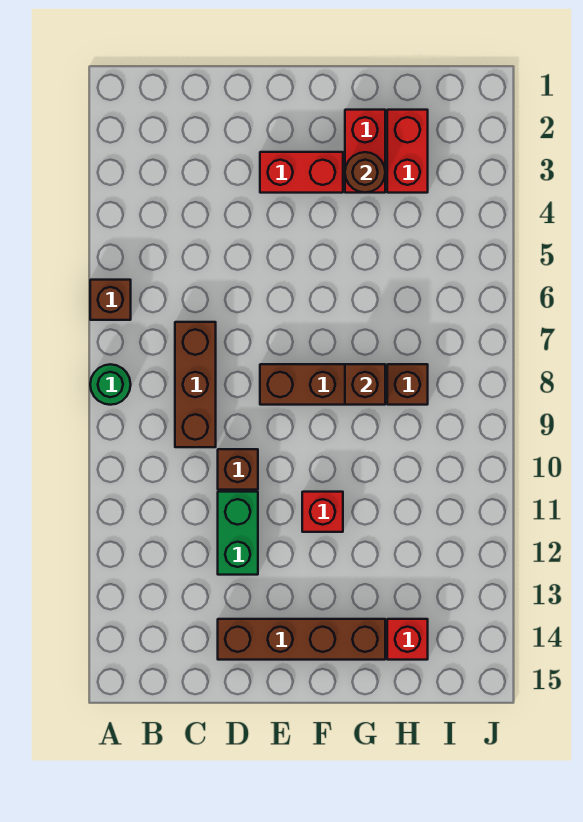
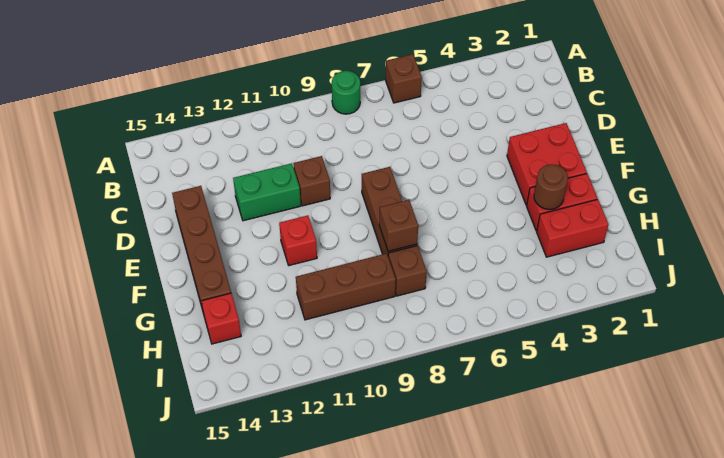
brown 1x3 brick [175,322,216,447] -> brown 1x3 brick moved to [296,253,396,320]
red 1x2 brick [260,152,343,193] -> red 2x2 brick [507,123,587,205]

